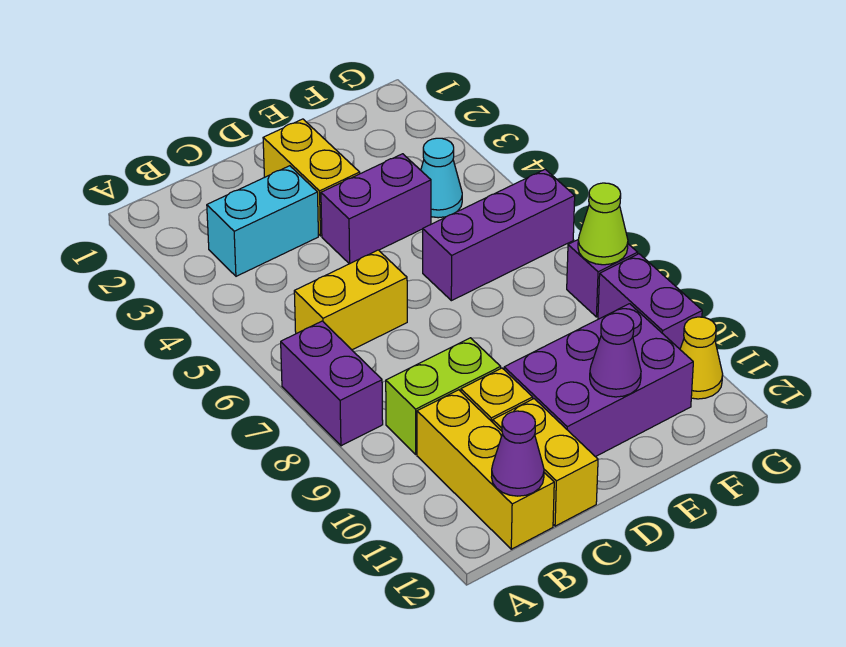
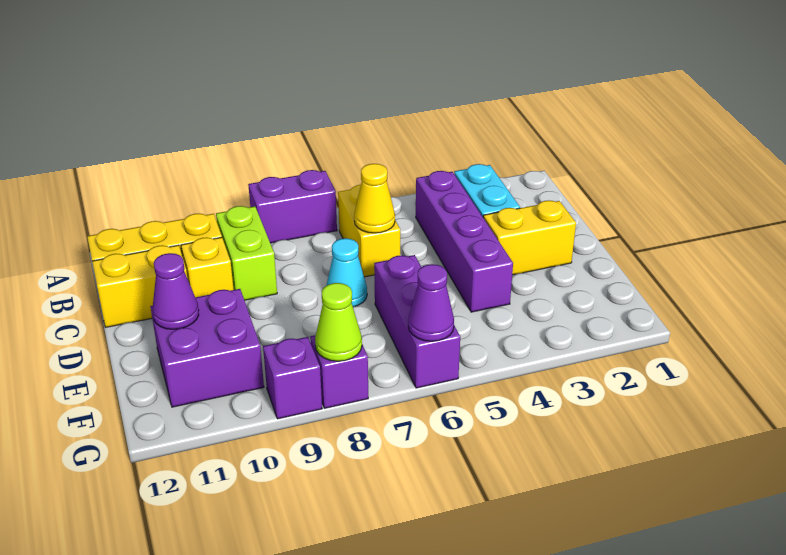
purple 1x1 cone [492,411,544,496] -> purple 1x1 cone moved to [408,264,454,341]
purple 1x2 brick [321,154,431,264] -> purple 1x4 brick [416,171,513,312]
purple 2x3 brick [504,304,693,457] -> purple 2x2 brick [150,289,264,407]
cyan 1x1 cone [421,138,462,218] -> cyan 1x1 cone moved to [326,238,367,307]
purple 1x2 brick [598,254,702,349] -> purple 1x1 brick [263,337,322,419]
yellow 1x1 cone [680,317,723,399] -> yellow 1x1 cone moved to [354,164,395,233]

